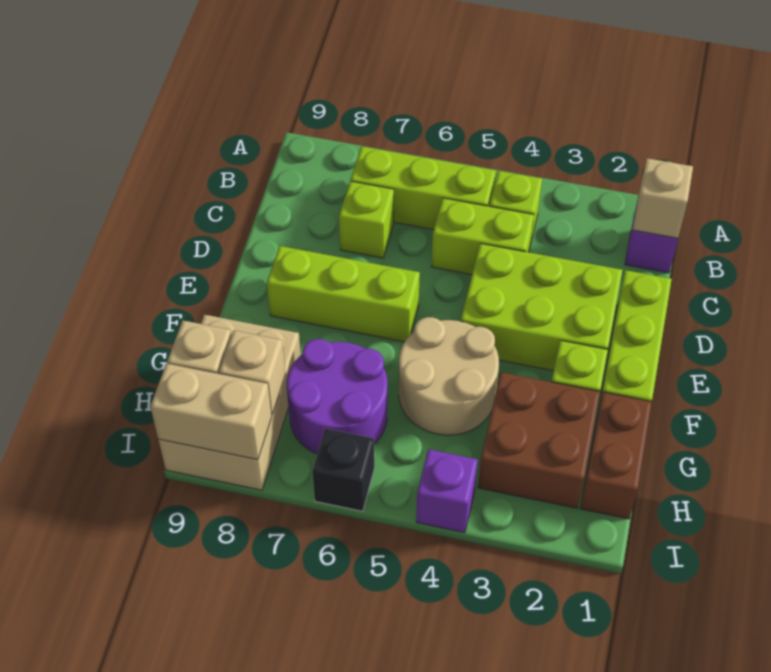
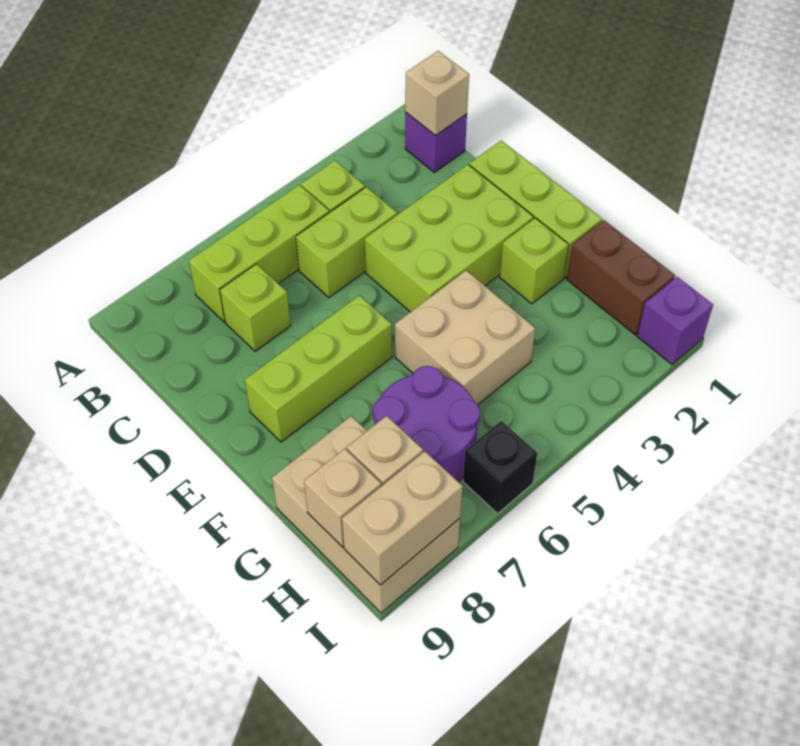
tan 2x2 round brick [399,317,499,435] -> tan 2x2 brick [395,270,535,405]
brown 2x2 brick [478,372,600,508] -> none
purple 1x1 brick [416,449,478,533] -> purple 1x1 brick moved to [637,277,713,365]

